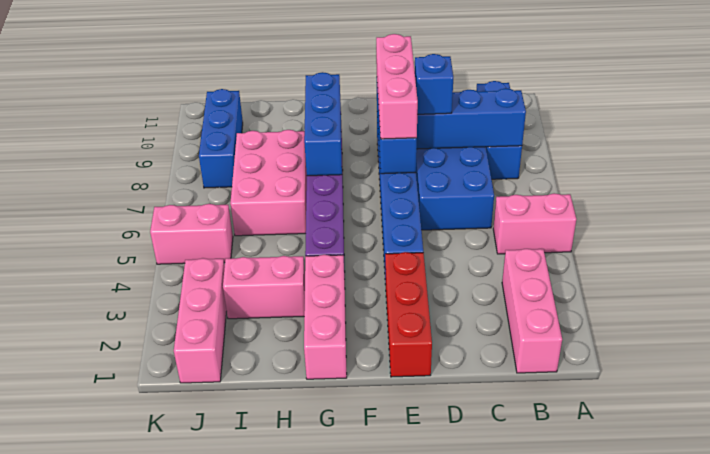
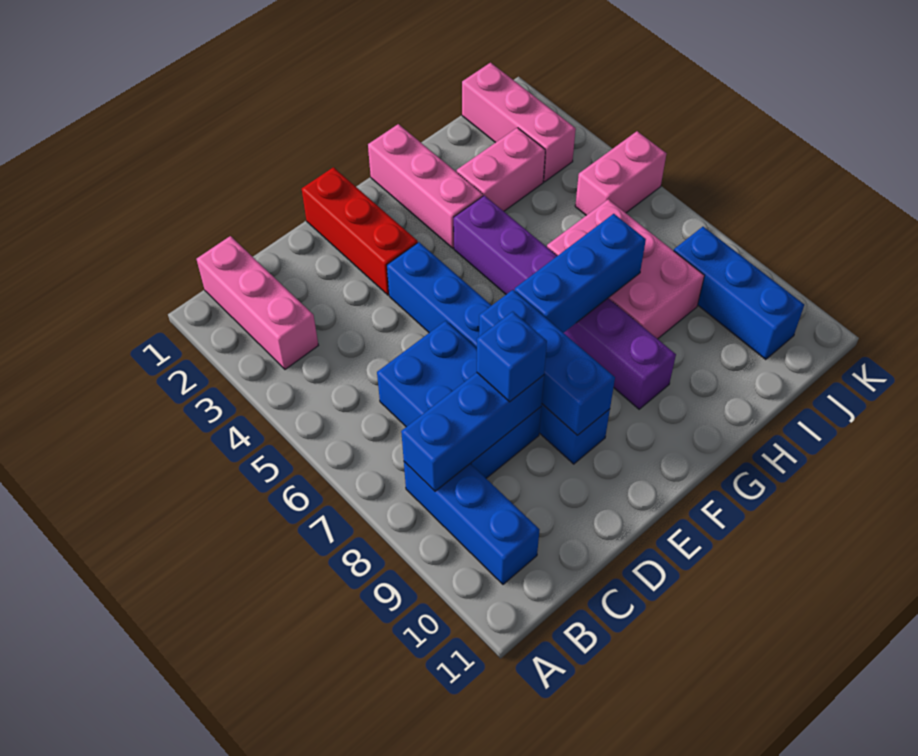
pink 1x2 brick [493,193,576,254] -> none
pink 1x3 brick [376,34,418,139] -> none
blue 1x3 brick [304,72,342,176] -> blue 1x3 brick turned to [515,214,646,333]

